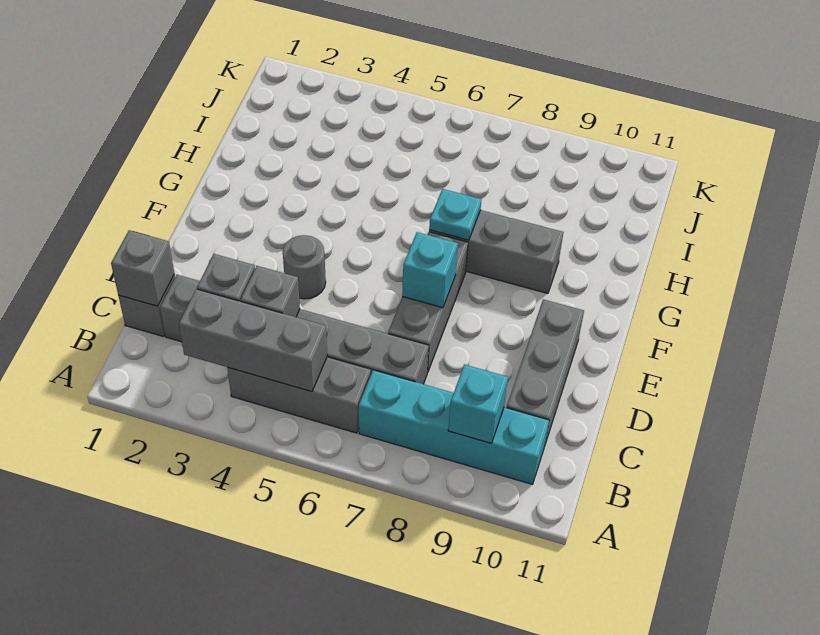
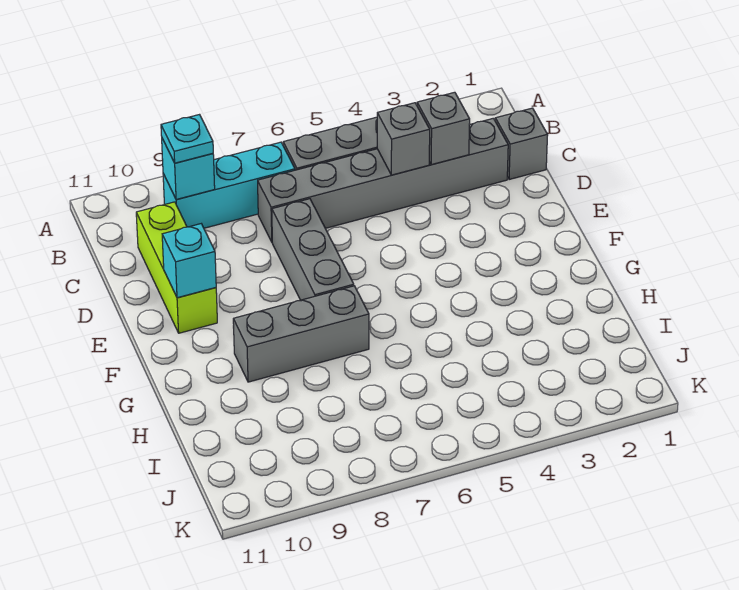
grey 1x3 brick [179,289,327,392] -> none
cyan 1x4 brick [359,370,549,484] -> cyan 1x3 brick [163,142,295,228]
grey 1x1 brick [111,230,175,306] -> none
grey 1x3 brick [507,299,584,444] -> lime 1x3 brick [136,202,217,333]
grey 1x1 round brick [283,235,326,299] -> none
cyan 1x1 brick [402,232,458,308] -> cyan 1x1 brick moved to [162,224,216,298]
cyan 1x1 plate [429,189,482,240] -> cyan 1x1 plate moved to [161,115,213,163]

